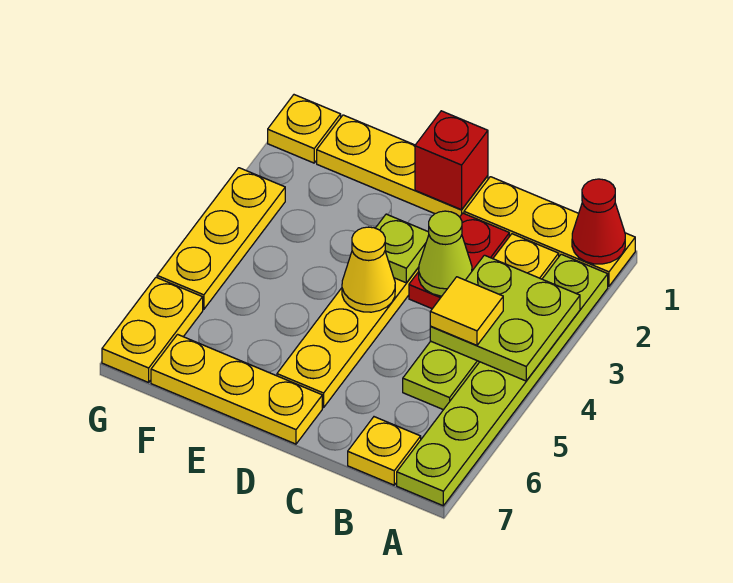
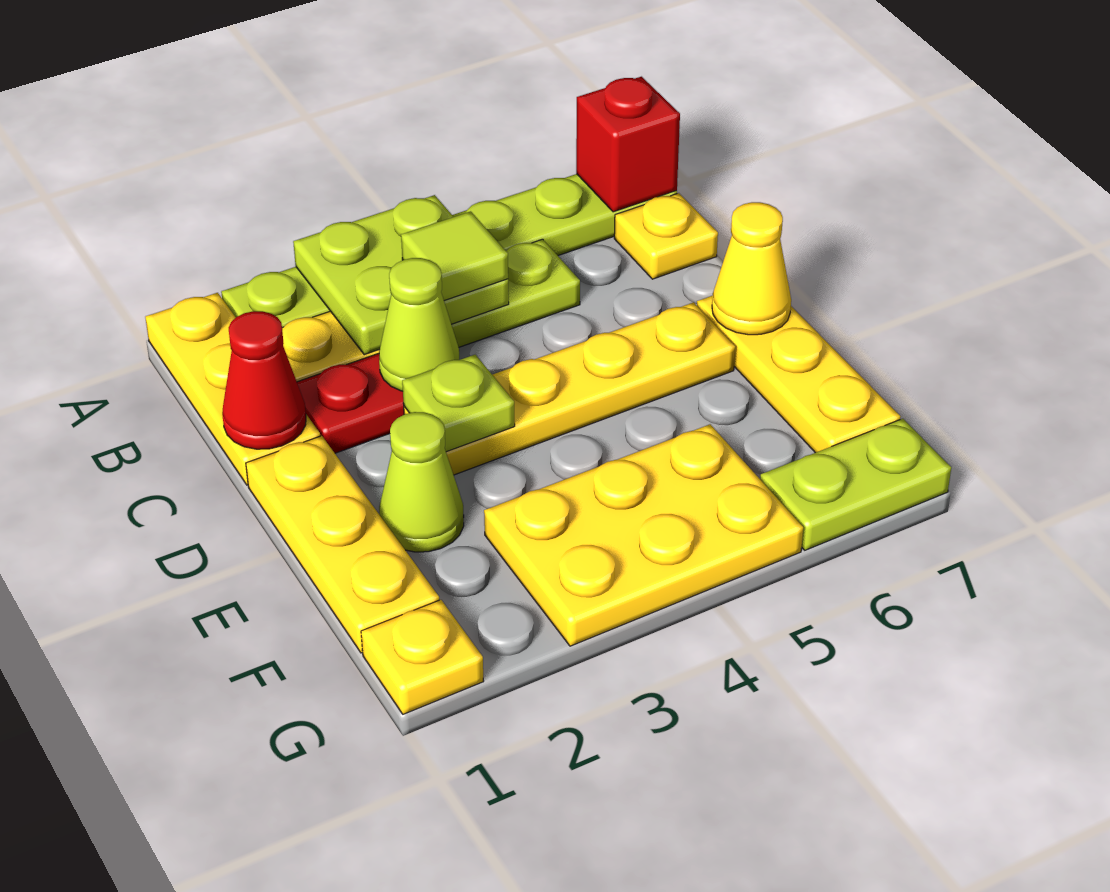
red 1x1 cone [572,179,625,264] -> red 1x1 cone moved to [222,311,306,449]
yellow 1x1 tile [430,277,503,345] -> lime 1x1 tile [401,211,508,301]
red 1x1 brick [415,111,488,210] -> red 1x1 brick moved to [576,77,680,212]
yellow 1x1 cone [342,227,395,312] -> yellow 1x1 cone moved to [712,202,791,335]
none -> lime 1x1 cone [379,412,464,552]
yellow 1x3 plate [157,168,285,309] -> yellow 2x3 plate [484,424,803,646]
yellow 1x2 plate [102,277,203,382] -> lime 1x2 plate [760,419,951,550]

